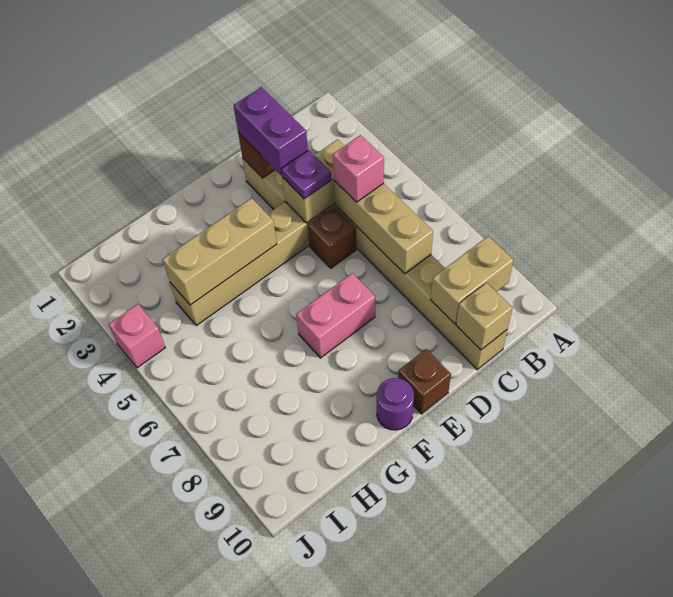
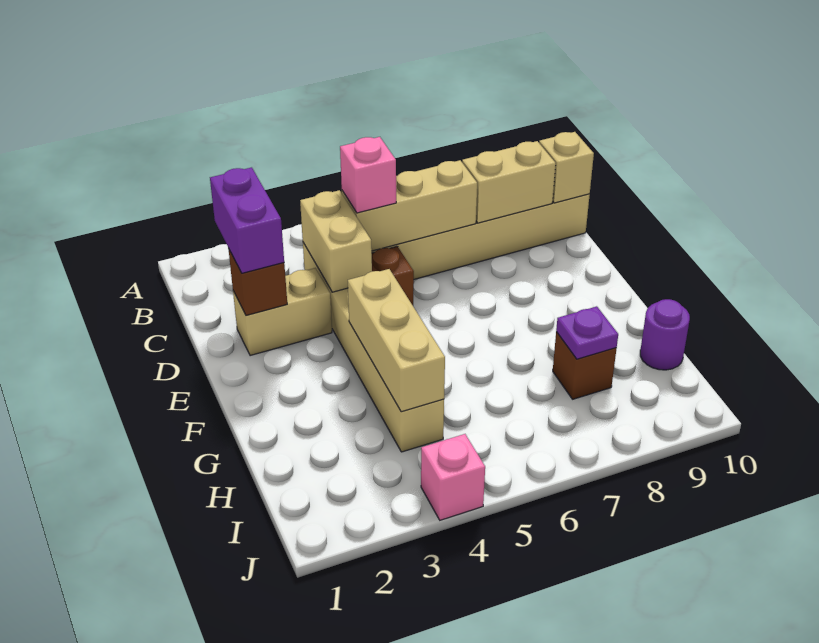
tan 1x2 brick [431,236,514,324] -> tan 1x2 brick turned to [462,141,556,223]
purple 1x2 brick [234,87,308,176] -> purple 1x2 brick turned to [210,167,284,273]
purple 1x1 plate [281,150,332,199] -> purple 1x1 plate moved to [556,306,618,359]
pink 1x2 brick [296,273,375,358] -> none
brown 1x1 brick [398,349,451,414] -> brown 1x1 brick moved to [553,332,617,399]
purple 1x1 round brick [377,378,414,430] -> purple 1x1 round brick moved to [640,299,690,370]

